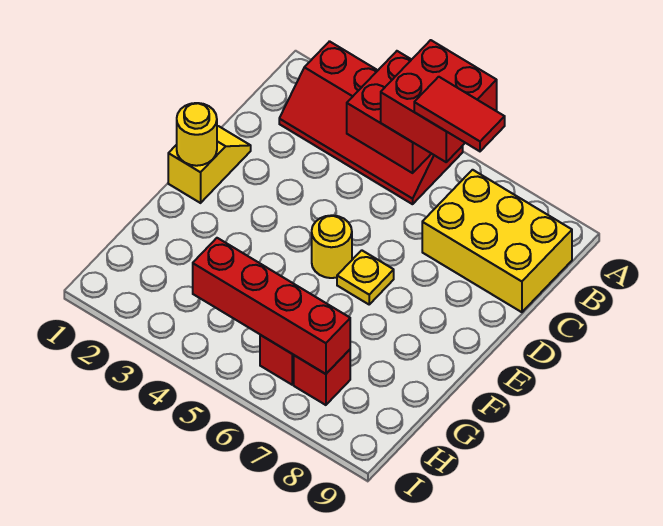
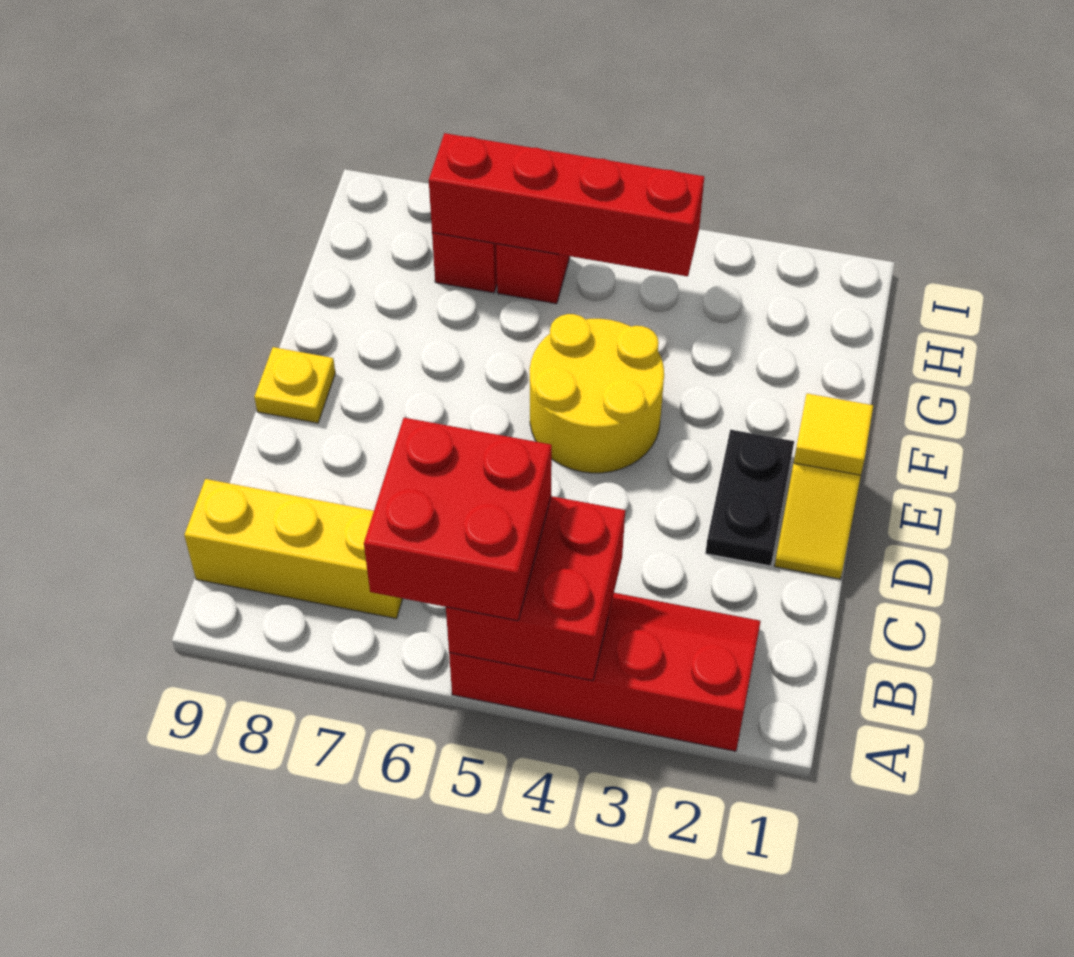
red 1x2 tile [414,77,505,151] -> none
yellow 2x3 brick [422,170,572,312] -> yellow 1x3 brick [184,479,403,619]
none -> black 1x2 plate [705,430,794,566]
yellow 1x1 round brick [177,103,217,166] -> yellow 1x1 tile [794,394,873,475]
yellow 1x1 round brick [312,215,352,278] -> yellow 2x2 round brick [530,314,664,473]
yellow 1x1 plate [337,250,394,304] -> yellow 1x1 plate moved to [254,347,335,423]

